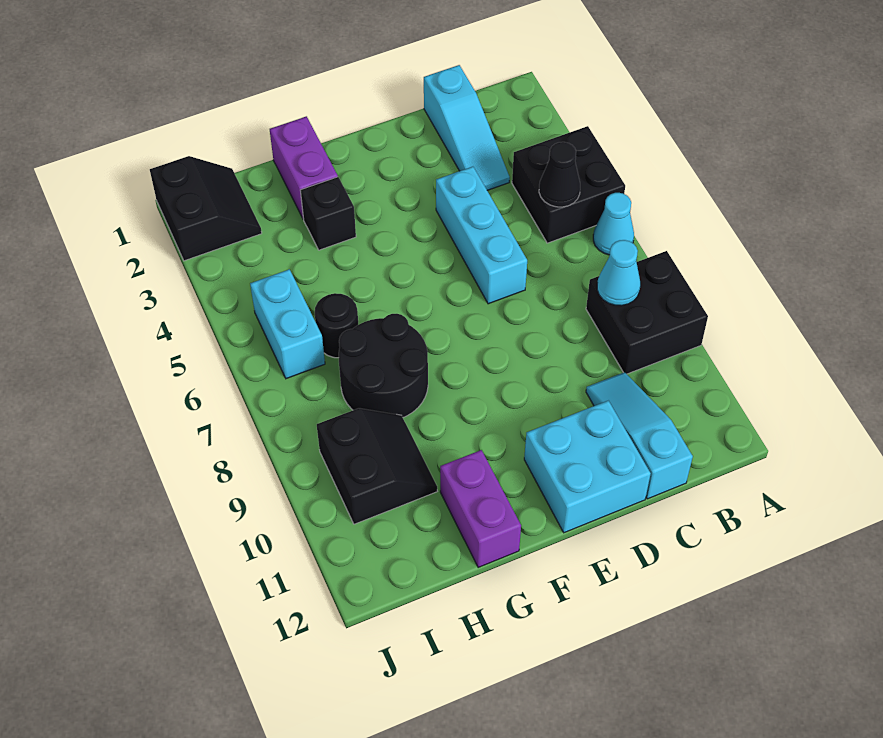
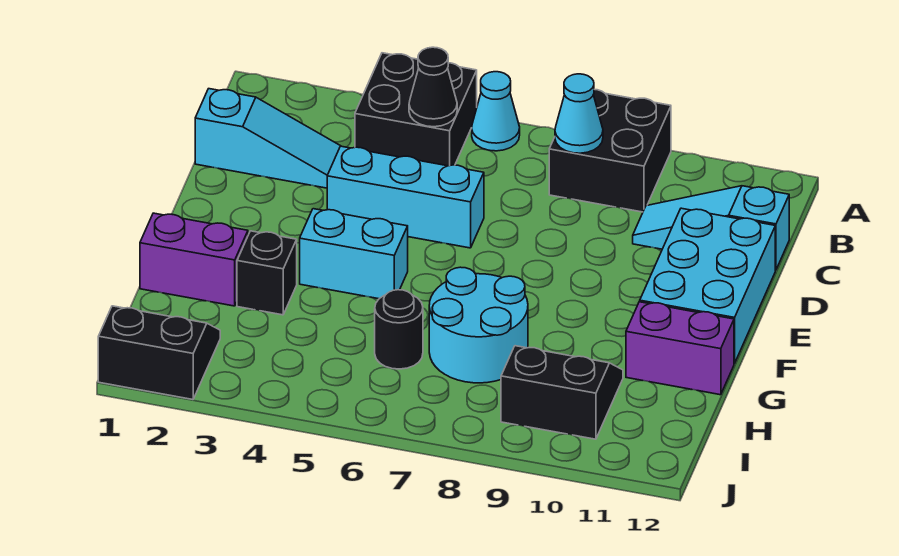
cyan 2x2 brick [524,401,651,533] -> cyan 2x3 brick [640,208,775,364]
black 2x2 round brick [339,314,428,417] -> cyan 2x2 round brick [429,267,528,383]
cyan 1x2 brick [250,269,325,379] -> cyan 1x2 brick moved to [300,209,408,299]

